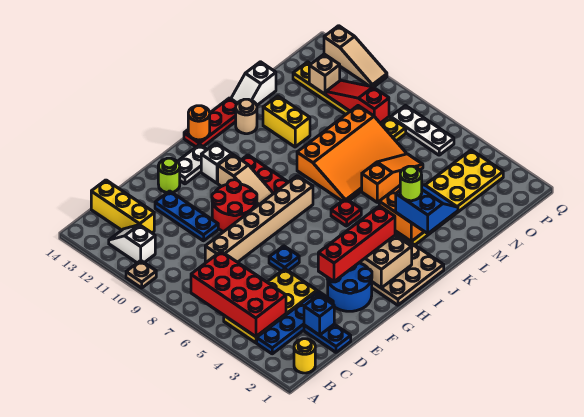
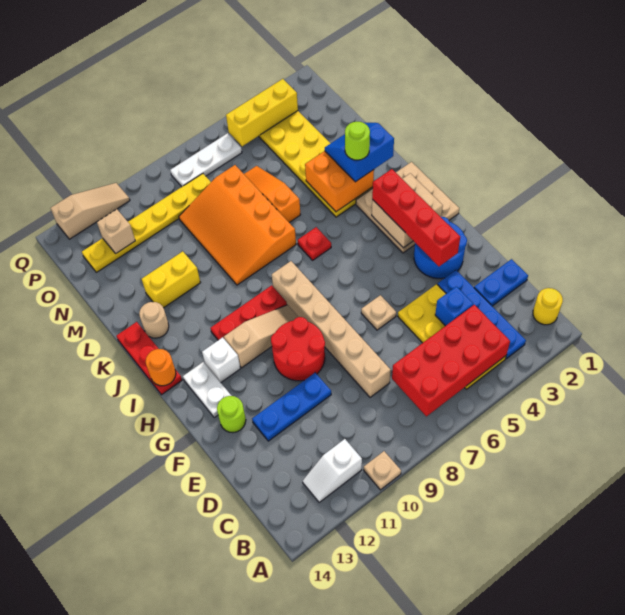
yellow 1x3 brick [91,180,154,233] -> yellow 1x3 brick moved to [226,79,298,146]
blue 1x1 brick [304,295,334,335] -> blue 1x1 brick moved to [435,287,473,326]
blue 1x1 plate [269,246,299,271] -> tan 1x1 plate [361,295,396,330]
orange 3x4 slope [297,106,406,201] -> orange 3x4 slope turned to [179,165,296,285]
white 1x2 slope [231,62,276,105] -> none
red 1x3 slope [326,80,389,123] -> none

